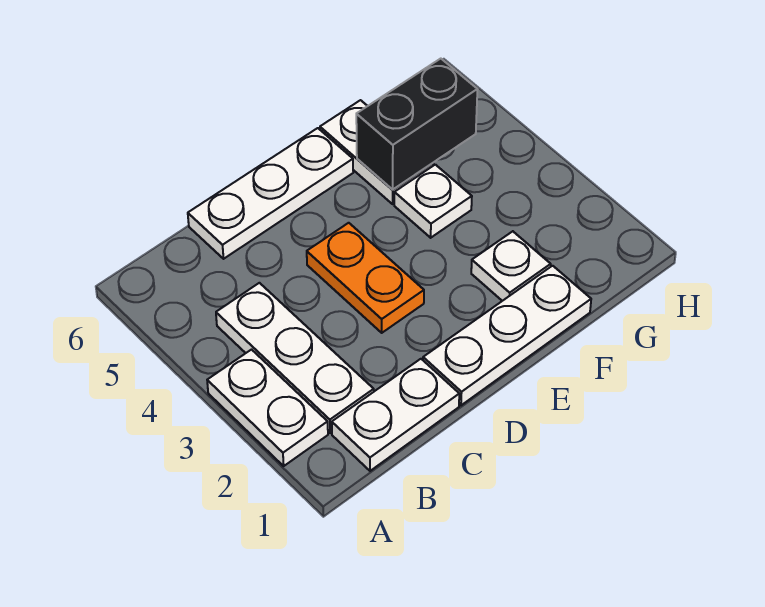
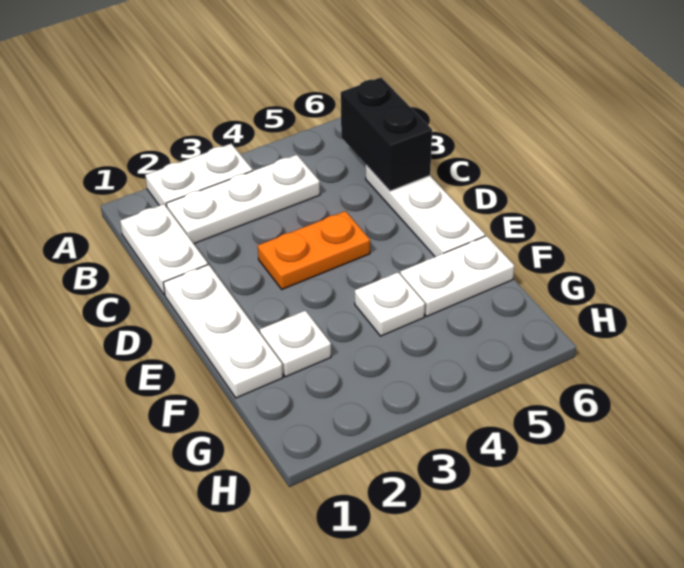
black 1x2 brick [356,59,477,190] -> black 1x2 brick moved to [341,78,432,191]

